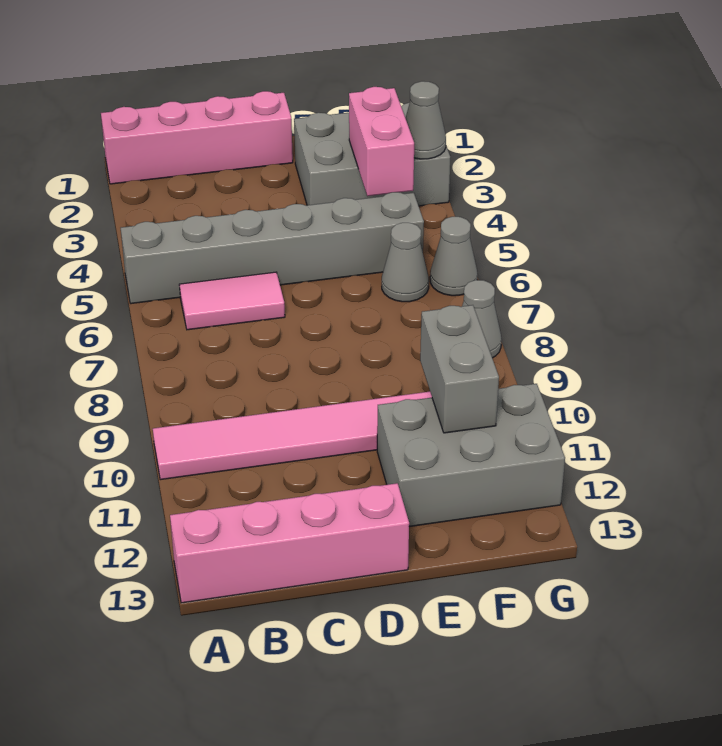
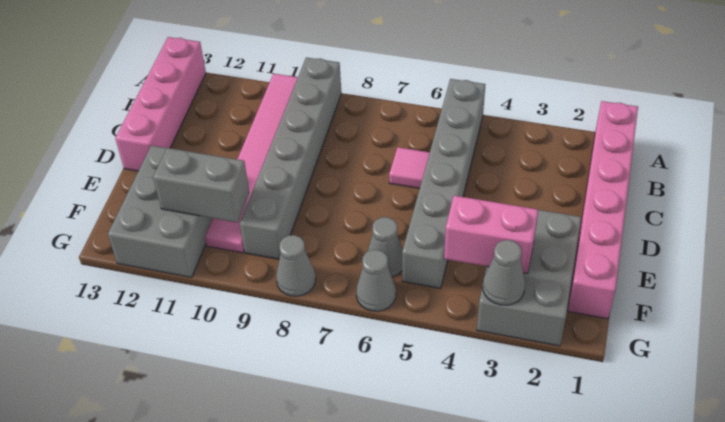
pink 1x4 brick [101,91,293,184] -> pink 1x6 brick [568,101,638,319]
none -> grey 1x6 brick [240,57,341,259]
pink 1x2 tile [179,272,285,330] -> pink 1x1 tile [389,147,430,189]

